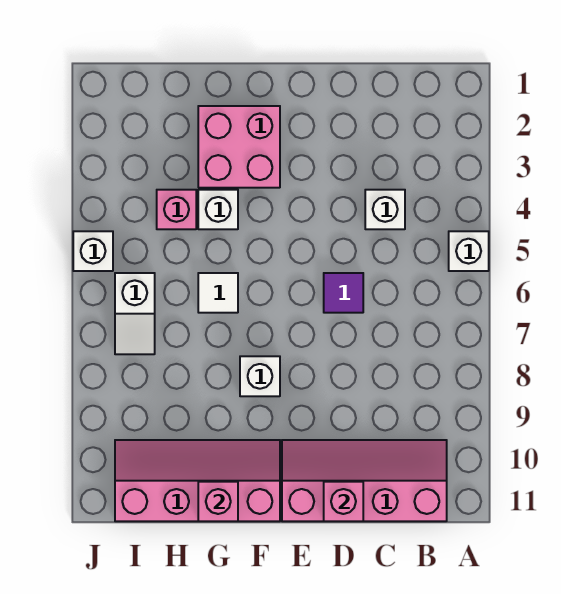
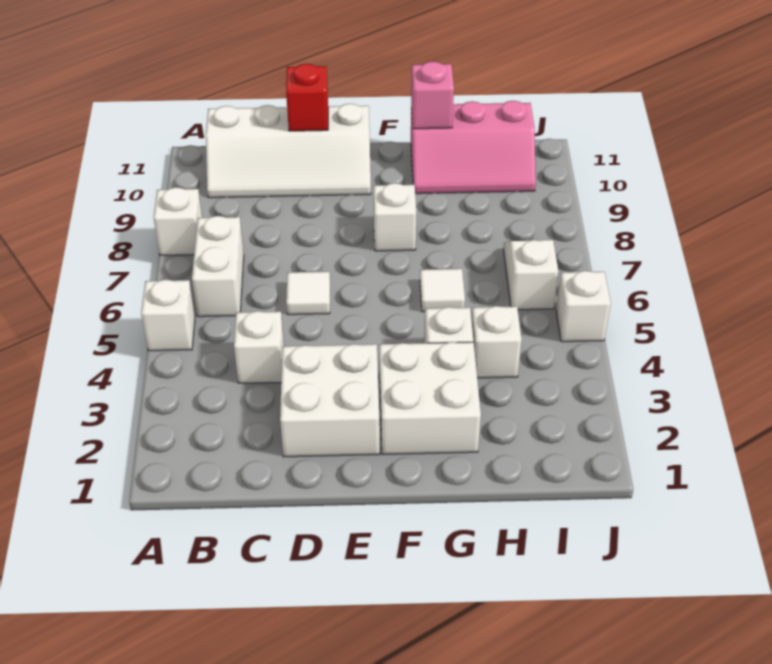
none -> white 1x1 brick [154,187,202,255]
none -> white 1x2 brick [192,216,244,317]
pink 2x4 slope [282,440,447,521] -> white 2x4 slope [206,104,371,198]
none -> white 2x2 brick [280,344,380,457]
purple 1x1 tile [324,273,363,313] -> white 1x1 tile [286,272,330,315]
pink 1x1 brick [324,482,363,521] -> red 1x1 brick [286,64,328,131]
pink 2x2 brick [198,106,280,188] -> white 2x2 brick [379,342,481,455]
pink 2x4 slope [115,440,280,521] -> pink 2x3 slope [411,101,536,194]
pink 1x1 brick [157,190,196,229] -> white 1x1 brick [472,306,522,378]

